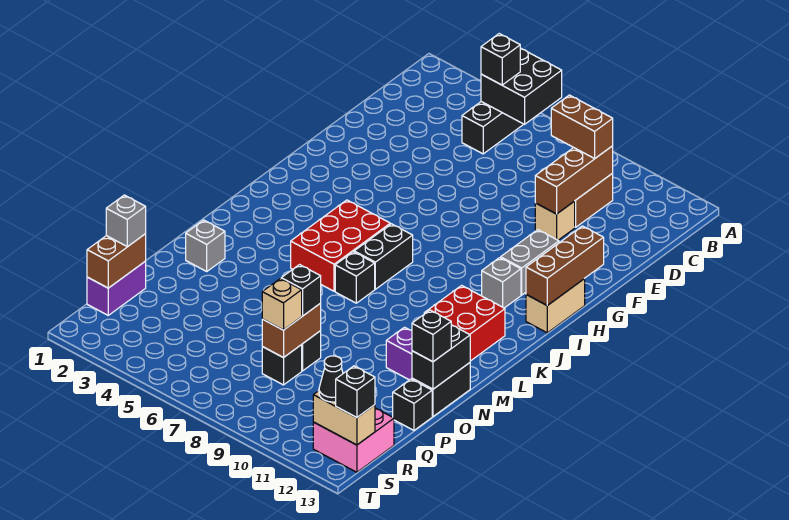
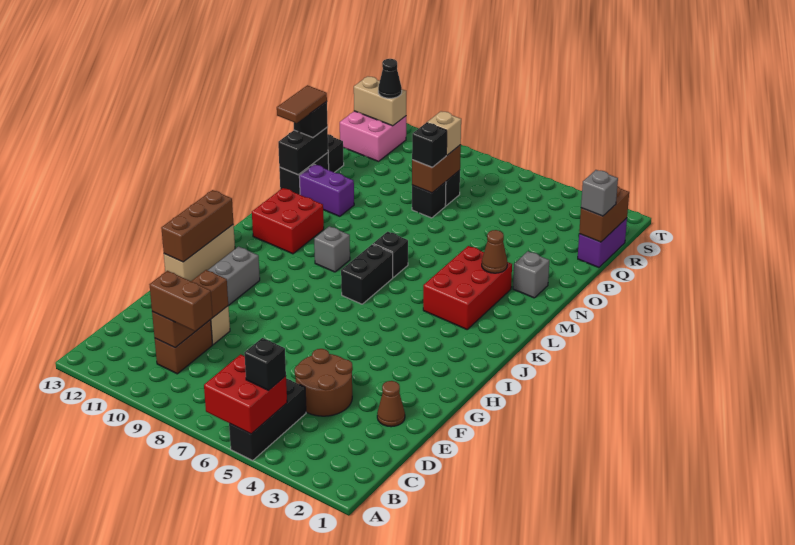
black 2x2 brick [481,48,562,124] -> red 2x2 brick [204,354,287,434]
none -> brown 2x2 round brick [295,349,353,416]
none -> brown 1x1 cone [377,381,405,427]
tan 1x2 brick [526,279,585,333] -> tan 1x3 brick [164,224,235,281]
grey 1x1 brick [482,258,521,308] -> grey 1x1 brick moved to [314,226,350,272]
red 2x3 brick [291,200,390,291] -> red 2x3 brick moved to [423,246,512,329]
none -> brown 1x1 cone [482,230,507,273]
none -> brown 1x2 tile [277,85,327,123]
black 1x1 brick [336,366,375,418] -> none

